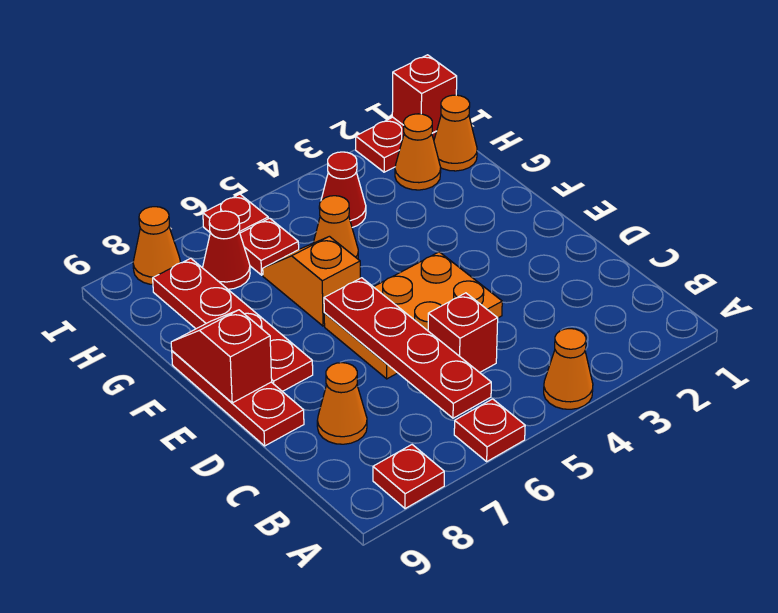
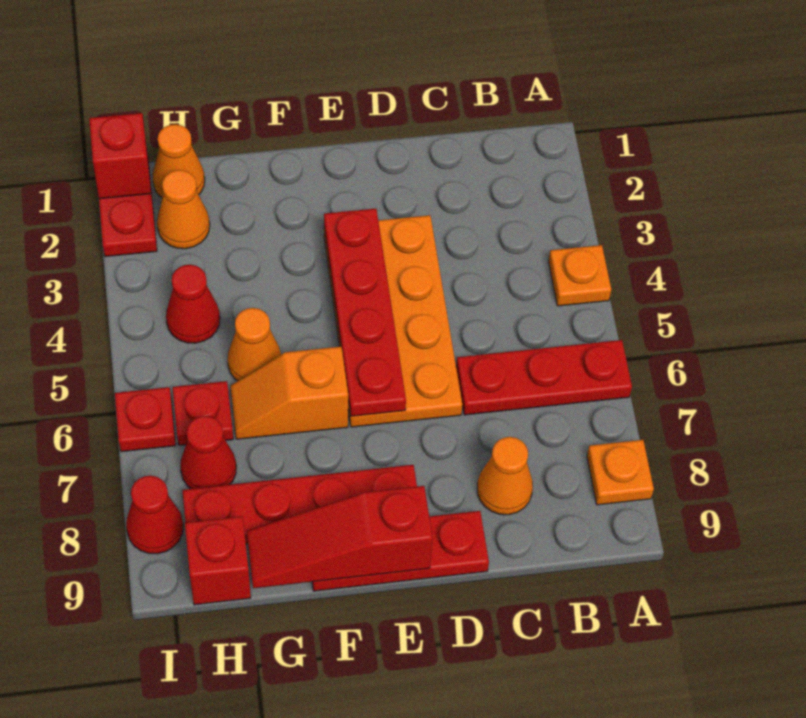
orange 1x1 cone [544,329,593,409] -> orange 1x1 plate [549,245,611,306]
red 1x1 plate [454,399,525,461] -> red 1x3 plate [456,340,632,415]
red 1x1 plate [373,445,444,509] -> orange 1x1 plate [587,440,654,505]
red 1x4 plate [324,278,491,418] -> red 1x4 plate turned to [324,208,406,416]
red 1x1 brick [428,293,498,373] -> red 1x1 brick moved to [185,516,251,605]
orange 2x3 plate [324,252,502,379] -> orange 2x4 plate [324,215,462,427]
red 1x2 slope [171,310,272,403] -> red 1x3 slope [247,486,433,588]
orange 1x1 cone [133,207,180,285] -> red 1x1 cone [126,476,183,554]

